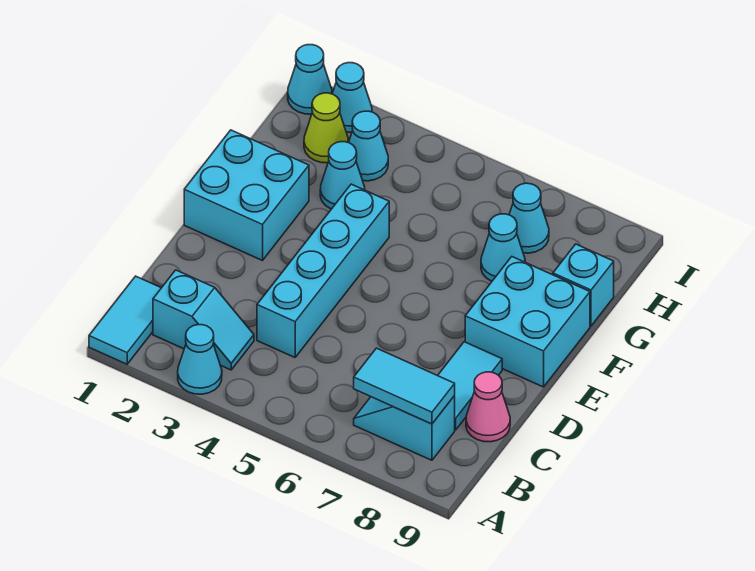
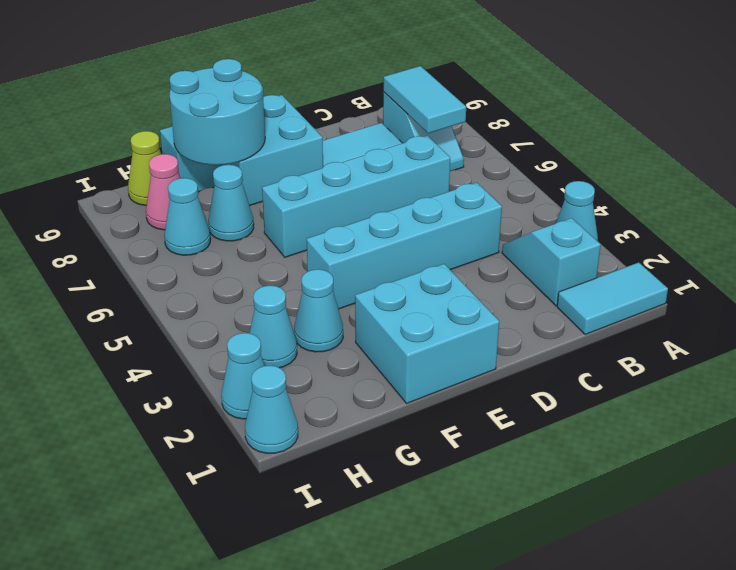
none -> cyan 1x4 brick [262,136,450,257]
pink 1x1 cone [466,372,510,442] -> pink 1x1 cone moved to [146,154,180,230]
none -> cyan 2x2 round brick [170,59,265,165]
lime 1x1 cone [304,93,348,163] -> lime 1x1 cone moved to [128,131,161,205]

